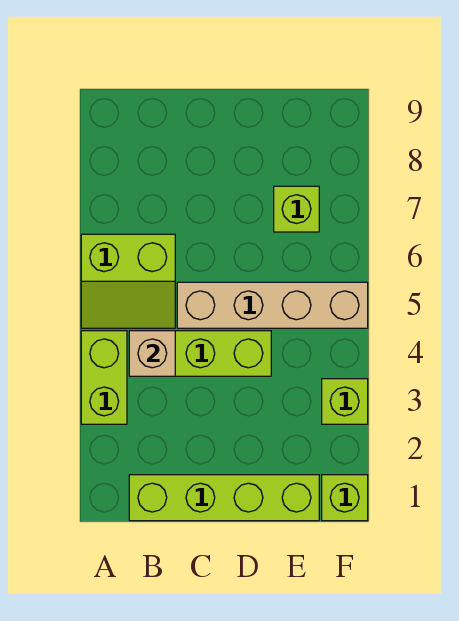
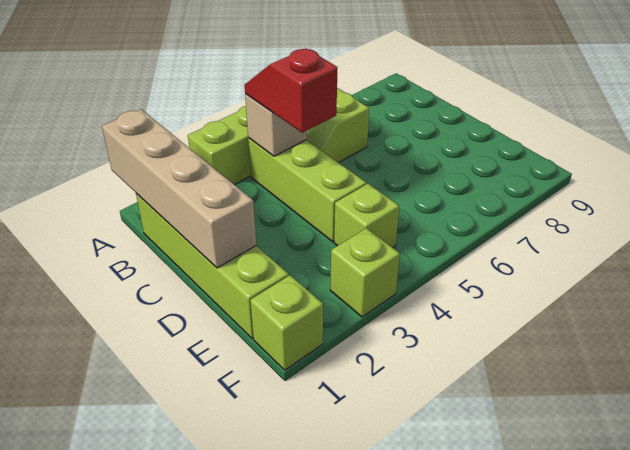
none -> red 1x2 slope [245,48,338,133]
tan 1x4 brick [177,282,368,328] -> tan 1x4 brick moved to [102,109,256,268]
lime 1x1 brick [274,186,319,232] -> lime 1x1 brick moved to [334,184,399,248]

